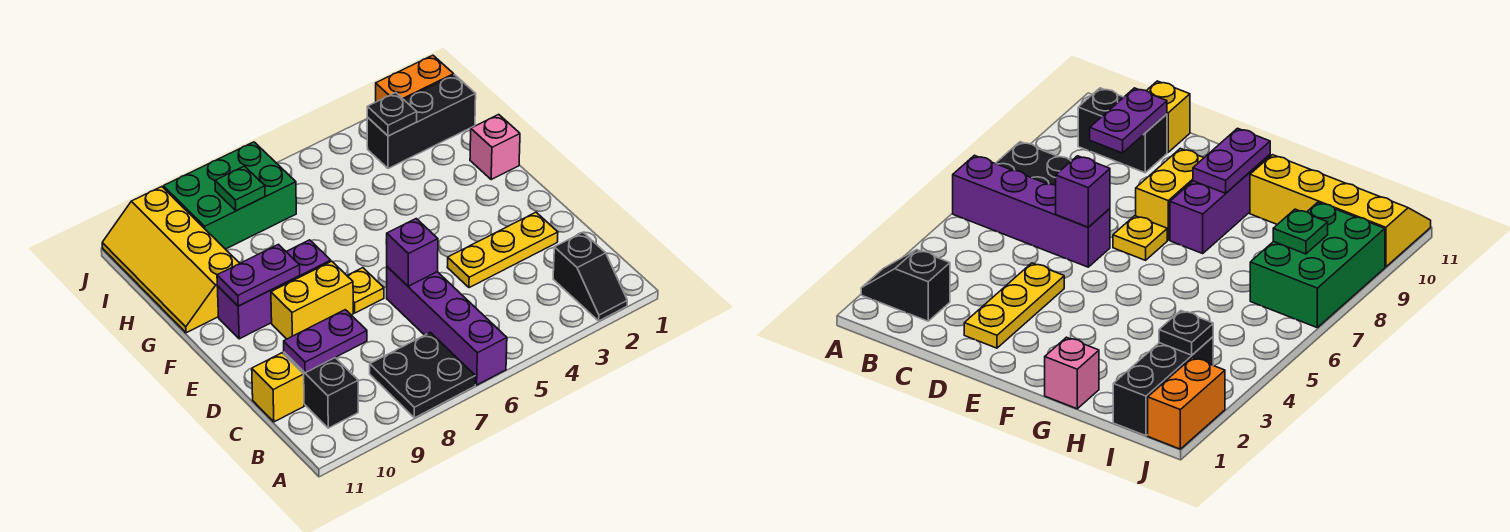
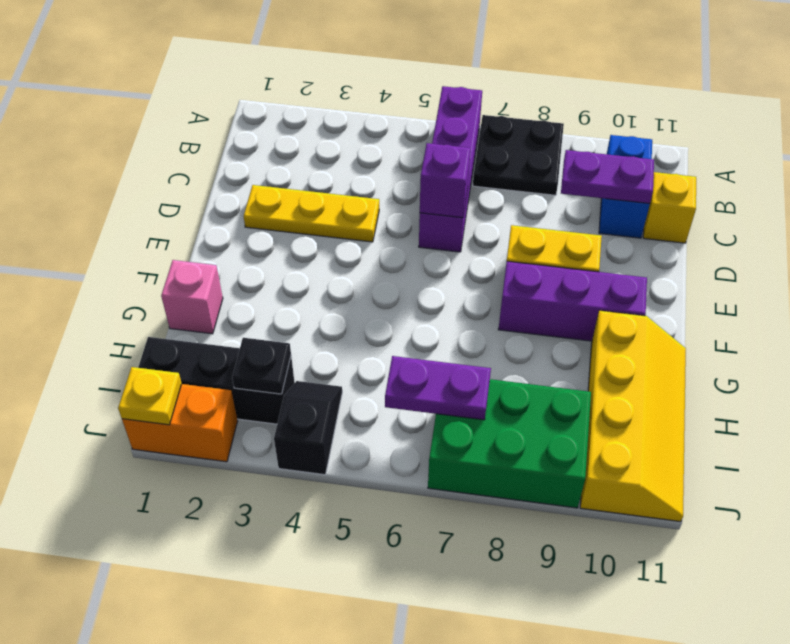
black 1x2 slope [553,232,627,321] -> black 1x2 slope moved to [274,381,342,475]
black 1x2 brick [284,352,358,428] -> blue 1x2 brick [599,135,652,238]
yellow 1x1 plate [347,268,384,313] -> yellow 1x1 plate moved to [118,367,182,425]
purple 1x2 plate [217,244,300,306] -> purple 1x2 plate moved to [385,356,491,420]
green 1x1 plate [215,166,265,211] -> none

